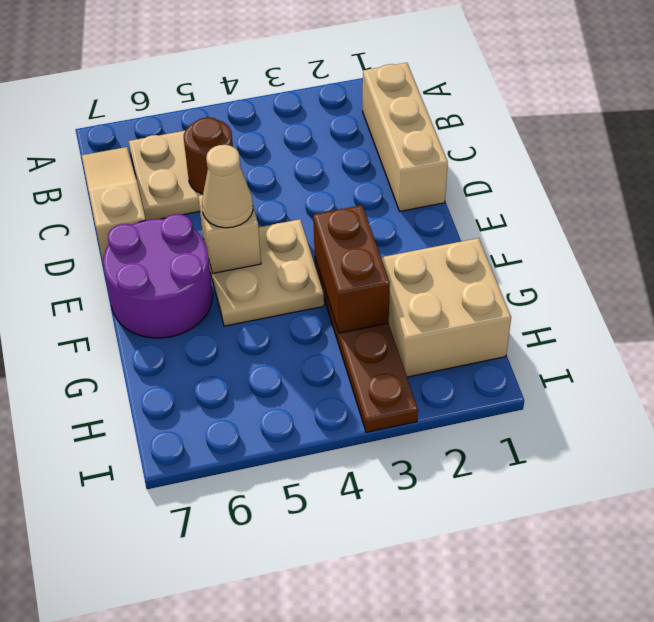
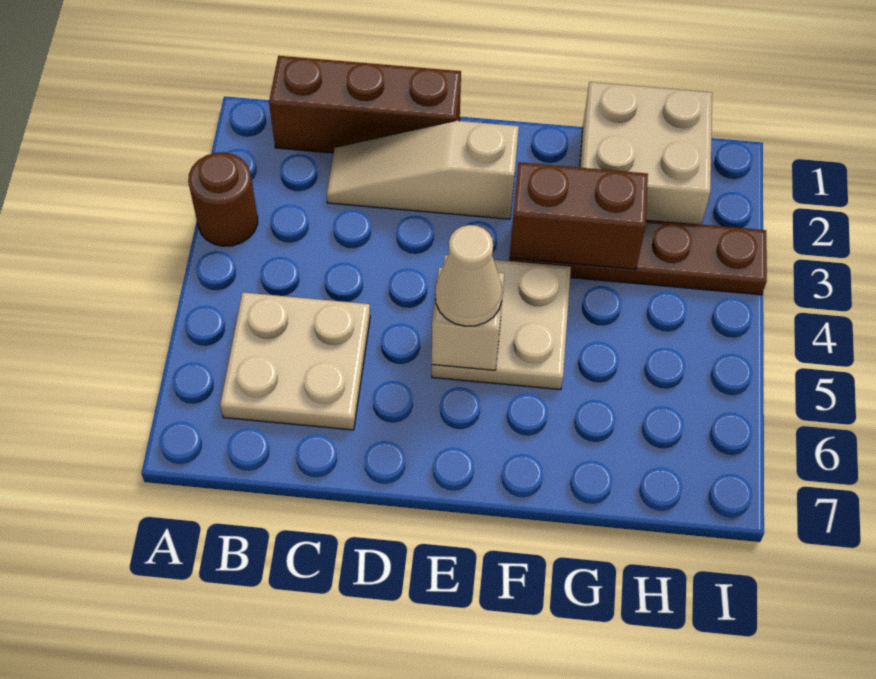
tan 1x3 brick [363,63,448,211] -> brown 1x3 brick [269,56,461,153]
tan 1x3 slope [82,147,146,266] -> tan 1x3 slope moved to [327,121,519,219]
brown 1x1 round brick [184,117,233,194] -> brown 1x1 round brick moved to [188,152,258,246]
purple 2x2 round brick [103,214,213,338] -> none

